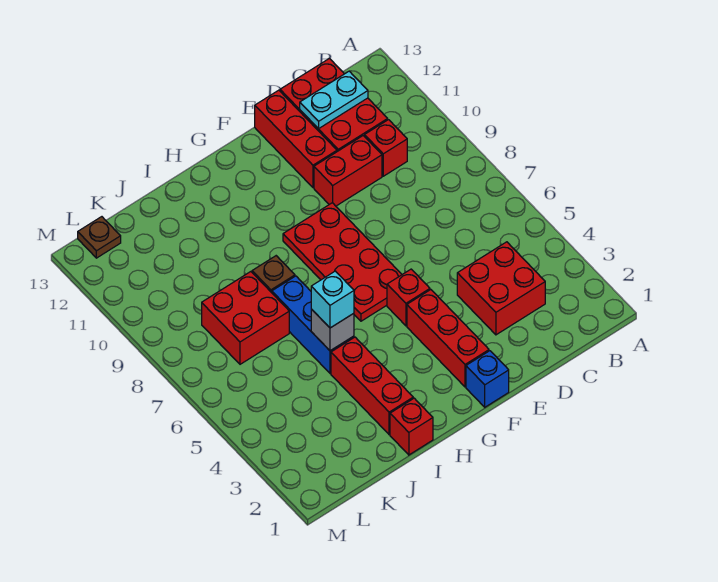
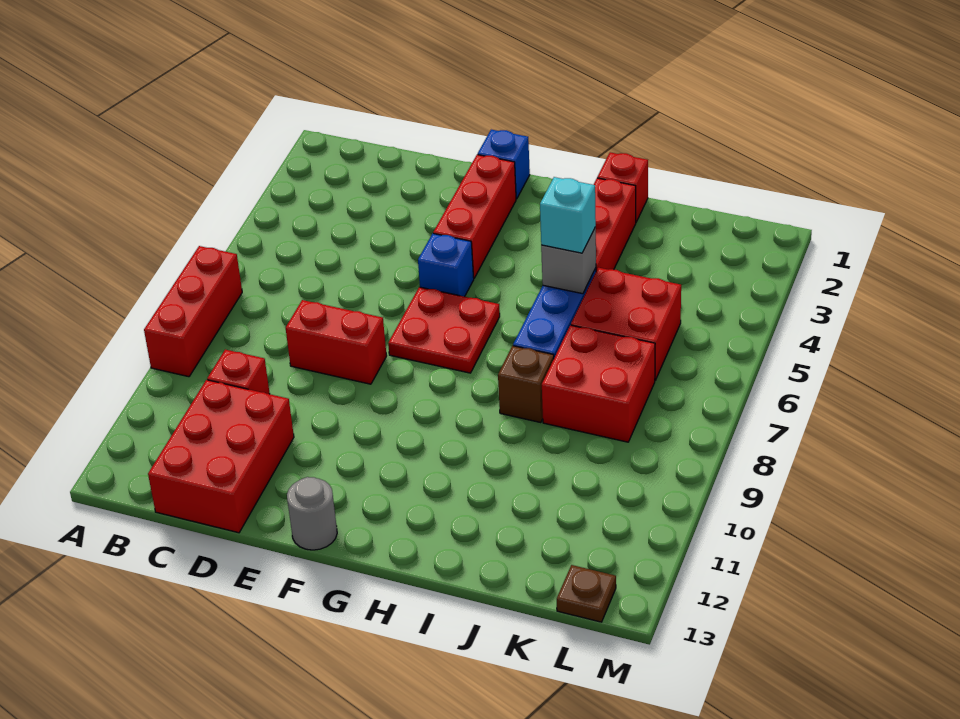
red 2x2 brick [457,242,545,335] -> red 2x2 brick moved to [571,268,681,380]
cyan 1x2 plate [300,71,368,129] -> none
red 1x2 brick [314,136,382,206] -> red 1x2 brick moved to [286,300,387,384]
red 1x3 brick [255,90,337,188] -> red 1x3 brick moved to [144,246,242,377]
red 1x1 brick [387,269,430,326] -> blue 1x1 brick [418,234,474,297]
red 2x4 plate [283,203,402,321] -> red 2x2 plate [388,287,500,373]
none -> grey 1x1 round brick [287,477,337,550]

